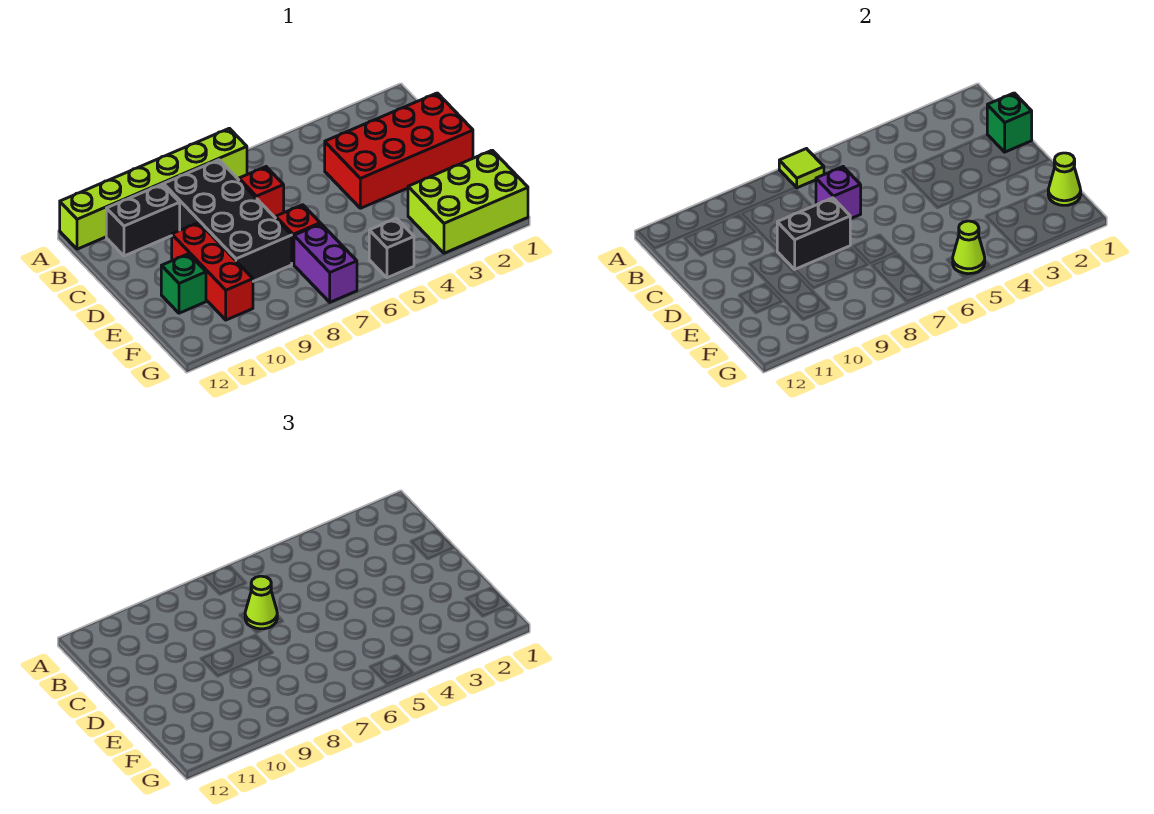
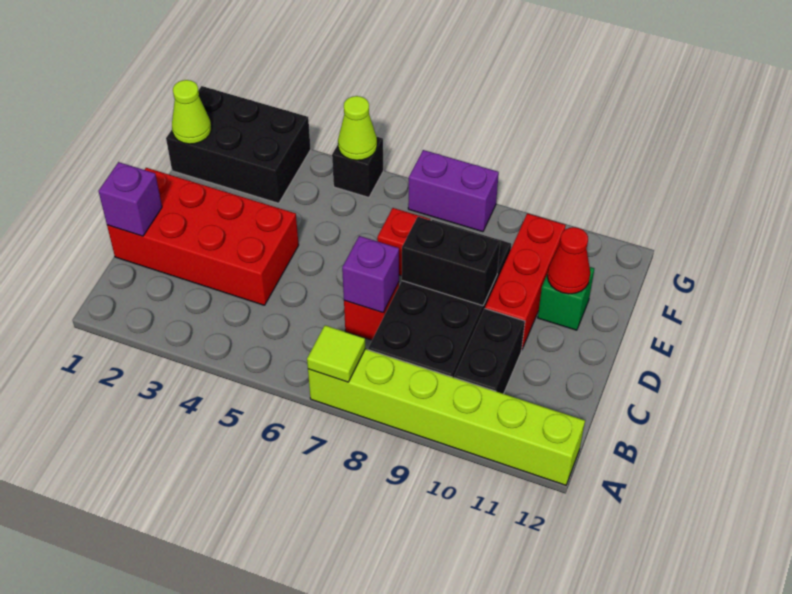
black 1x2 brick [106,184,180,256] -> black 1x2 brick turned to [454,309,525,394]
green 1x1 brick [987,93,1032,152] -> purple 1x1 brick [99,162,162,236]
lime 1x1 cone [245,576,277,629] -> none
none -> red 1x1 cone [547,227,590,294]
lime 2x3 brick [408,150,528,253] -> black 2x3 brick [166,86,311,203]
purple 1x2 brick [294,224,357,302] -> purple 1x2 brick turned to [408,150,499,232]

